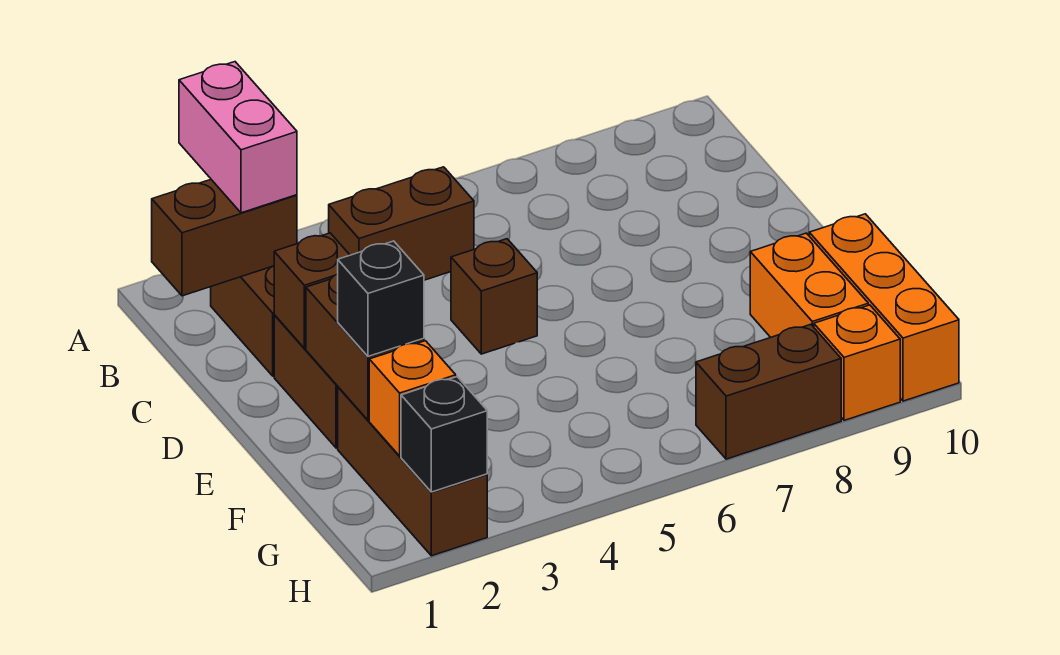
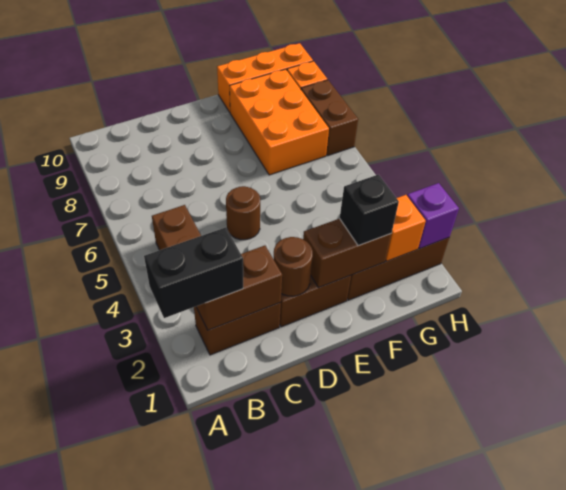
pink 1x2 brick [179,62,297,213] -> black 1x2 brick [144,227,243,318]
brown 1x2 brick [152,180,297,296] -> brown 1x2 brick turned to [196,246,282,330]
brown 1x1 brick [274,233,350,348] -> brown 1x1 round brick [274,237,313,296]
brown 1x1 brick [451,239,537,354] -> brown 1x1 round brick [226,186,260,240]
orange 1x2 brick [750,233,868,337] -> orange 2x3 brick [230,69,329,175]
black 1x1 brick [401,377,487,492] -> purple 1x1 brick [407,183,459,249]

